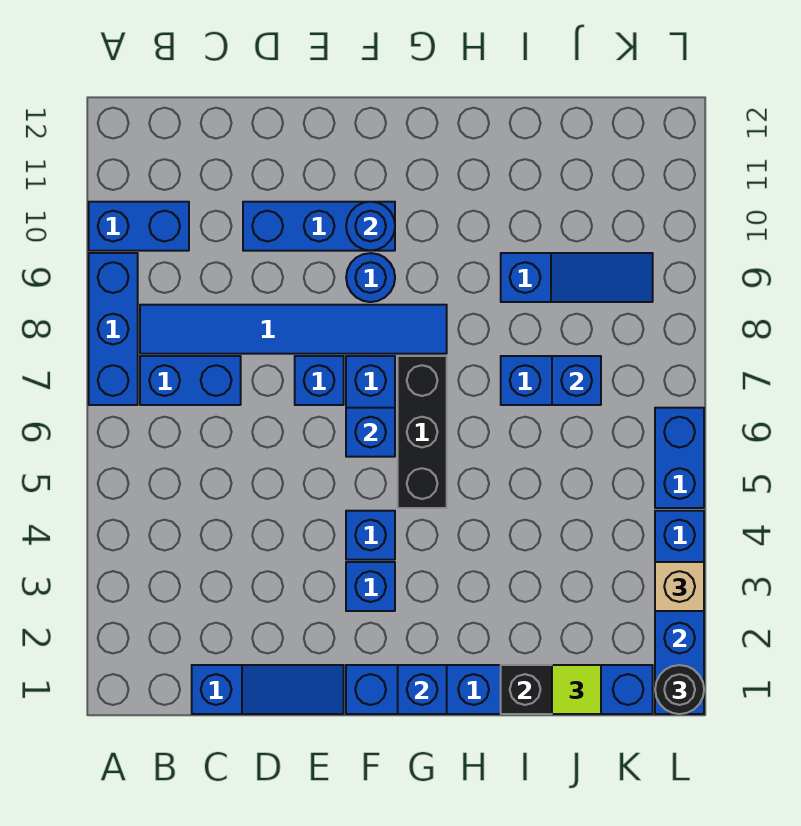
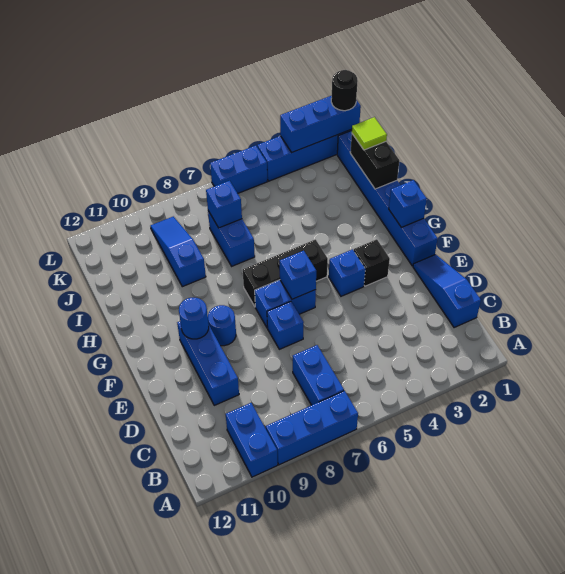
blue 1x6 tile [140,305,447,354] -> none
blue 1x1 brick [346,562,395,611] -> black 1x1 brick [354,239,390,286]
tan 1x1 brick [655,562,704,611] -> none

